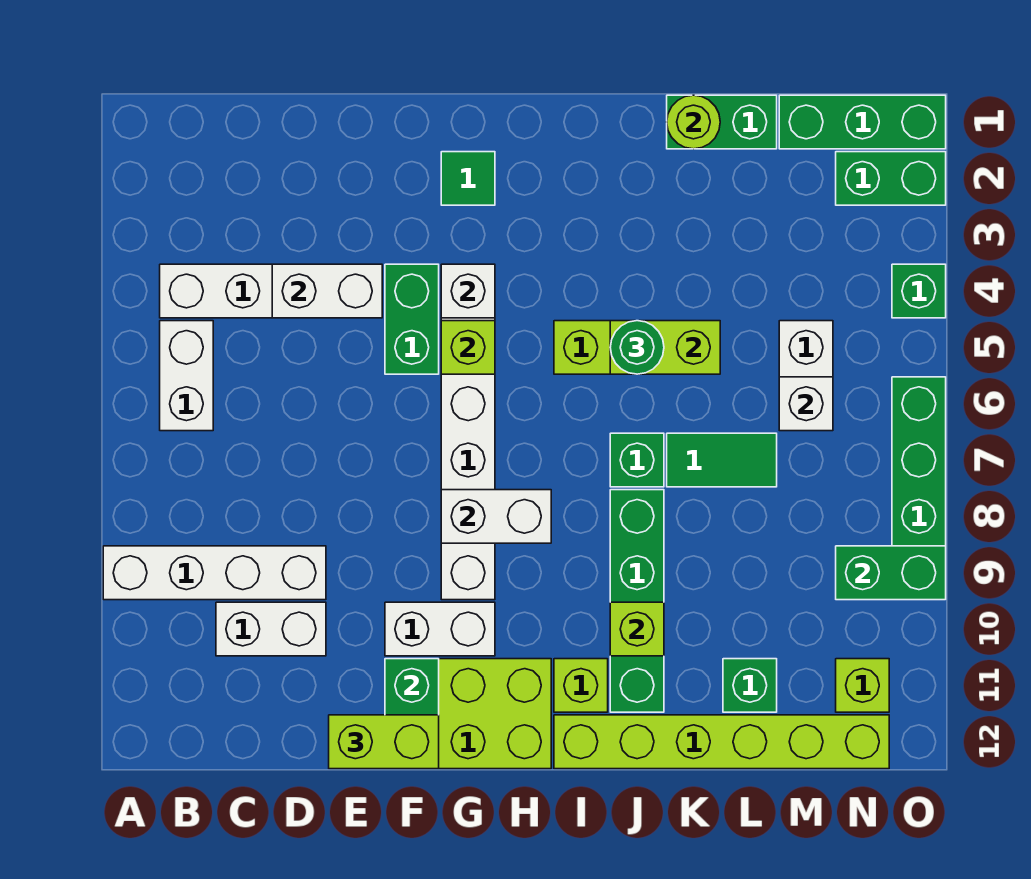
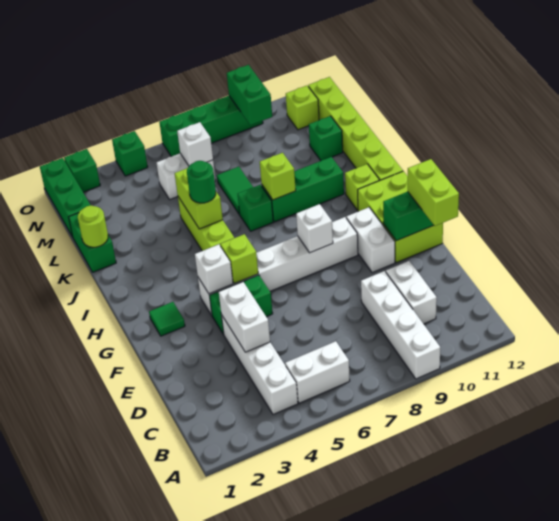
white 1x2 brick [441,490,551,543] -> white 1x1 brick [296,204,333,253]
green 1x4 brick [610,490,664,712] -> green 1x3 brick [262,157,344,222]
lime 1x1 brick [610,602,664,656] -> lime 1x1 brick moved to [260,153,296,200]
green 1x2 brick [836,152,946,205] -> green 1x1 brick [64,149,100,192]

